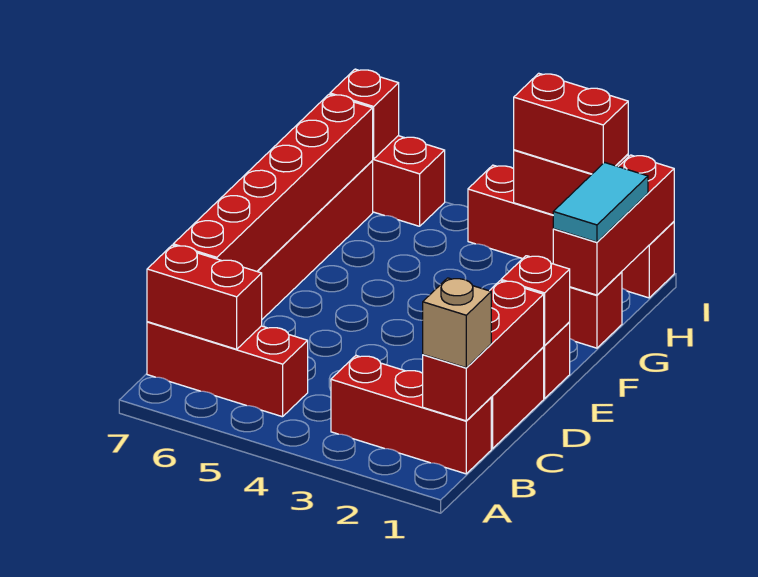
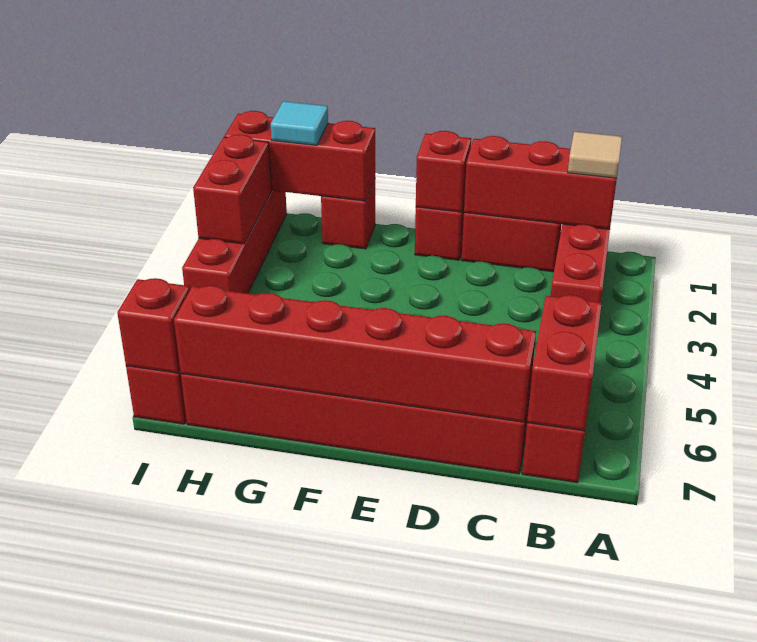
tan 1x1 brick [423,278,491,368] -> tan 1x1 tile [568,132,622,178]
cyan 1x2 tile [553,163,648,242] -> cyan 1x1 tile [271,101,328,145]
red 1x2 brick [514,73,628,174] -> none

